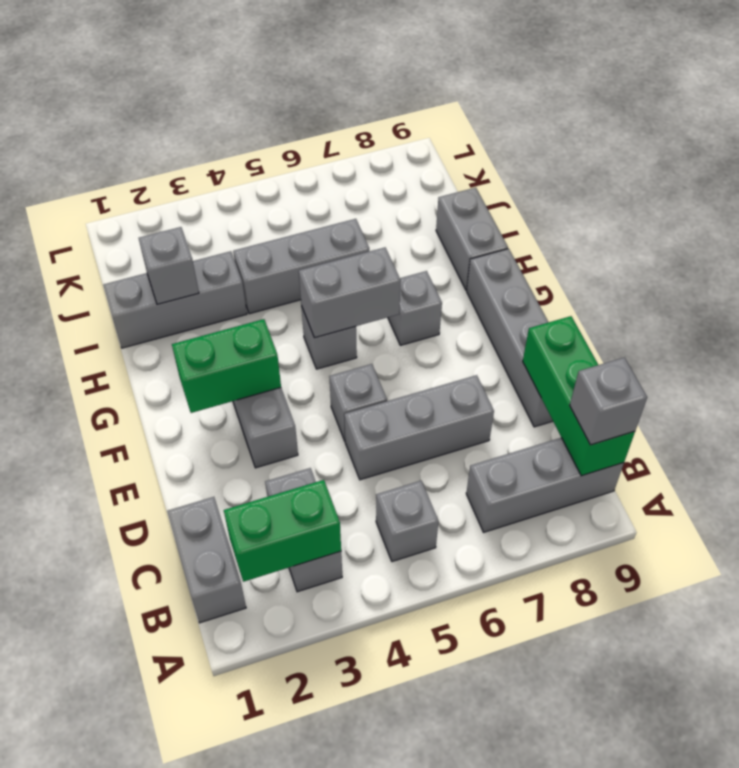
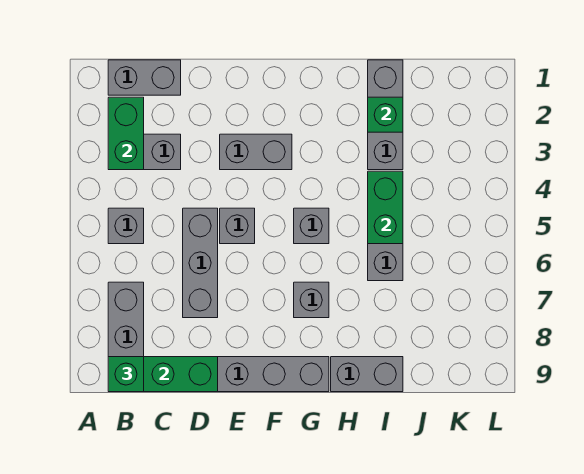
grey 1x1 brick [570,358,647,445] -> green 1x1 brick [108,357,144,392]
green 1x2 brick [172,319,281,413] -> green 1x2 brick moved to [368,171,403,244]
grey 1x2 brick [299,247,401,338] -> none
grey 1x1 brick [139,227,199,304] -> green 1x1 brick [368,97,403,132]

